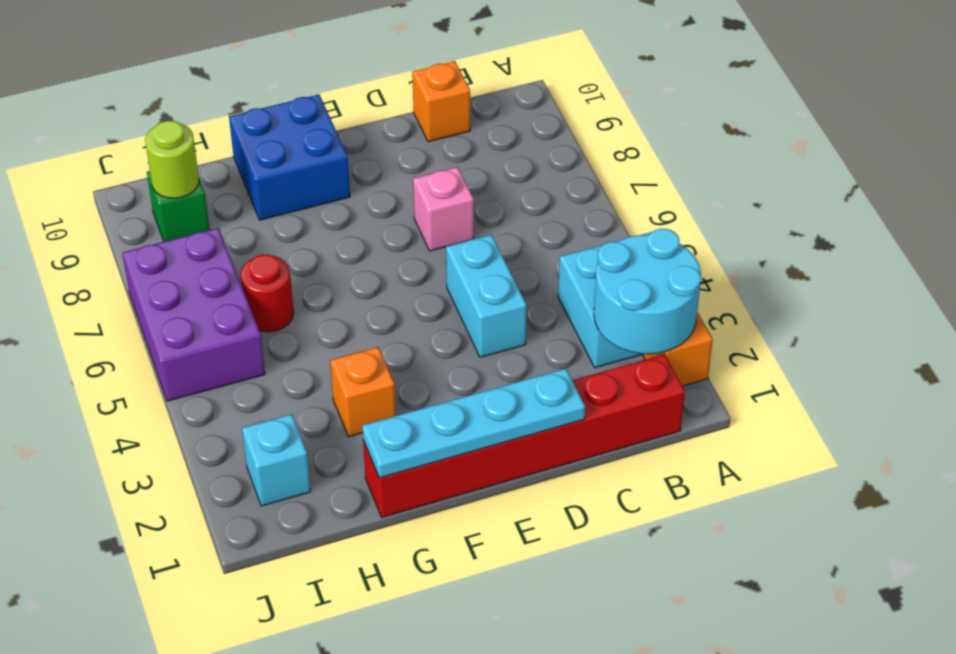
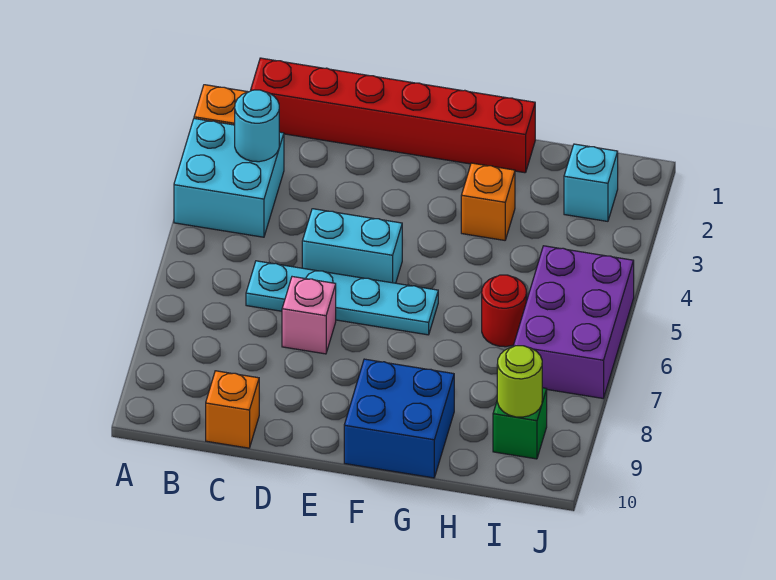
cyan 2x2 round brick [594,229,701,354] -> cyan 1x1 round brick [235,90,279,162]
cyan 1x4 plate [362,368,585,478] -> cyan 1x4 plate moved to [246,261,438,335]
cyan 1x2 brick [446,235,527,357] -> cyan 1x2 brick turned to [302,209,402,283]

